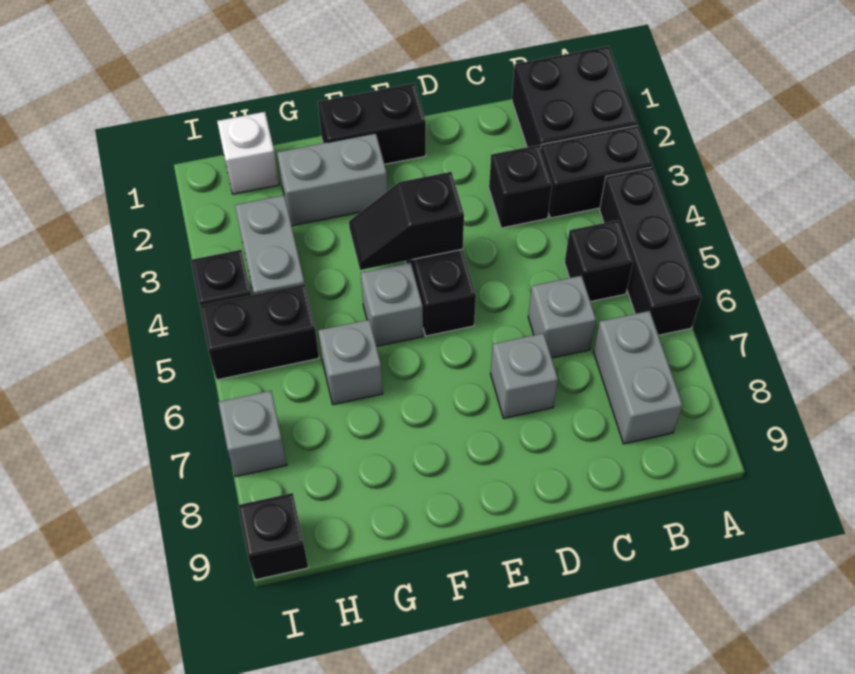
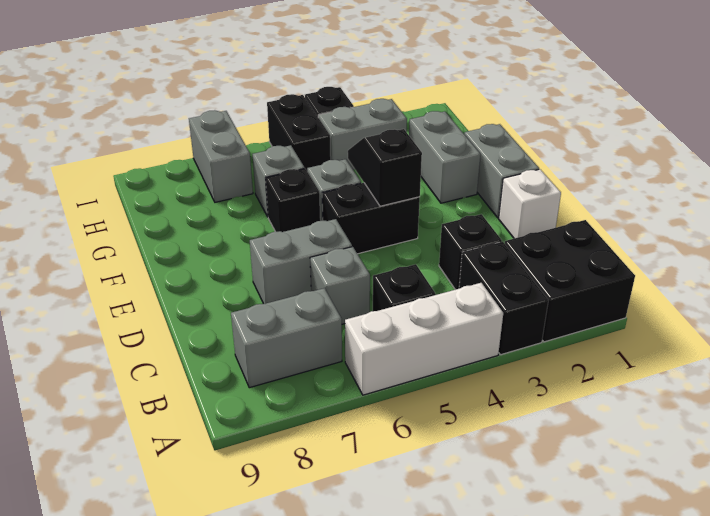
black 1x3 brick [600,167,701,335] -> white 1x3 brick [345,283,503,395]
grey 1x1 brick [490,333,558,418] -> grey 1x2 brick [250,219,352,304]
black 1x2 brick [318,83,426,164] -> grey 1x2 brick [464,124,539,218]
white 1x1 brick [217,112,279,194] -> white 1x1 brick moved to [499,169,561,238]
grey 1x1 brick [218,391,287,477] -> grey 1x2 brick [189,110,253,202]
black 1x1 brick [238,493,308,580] -> black 1x1 brick moved to [266,169,320,232]

